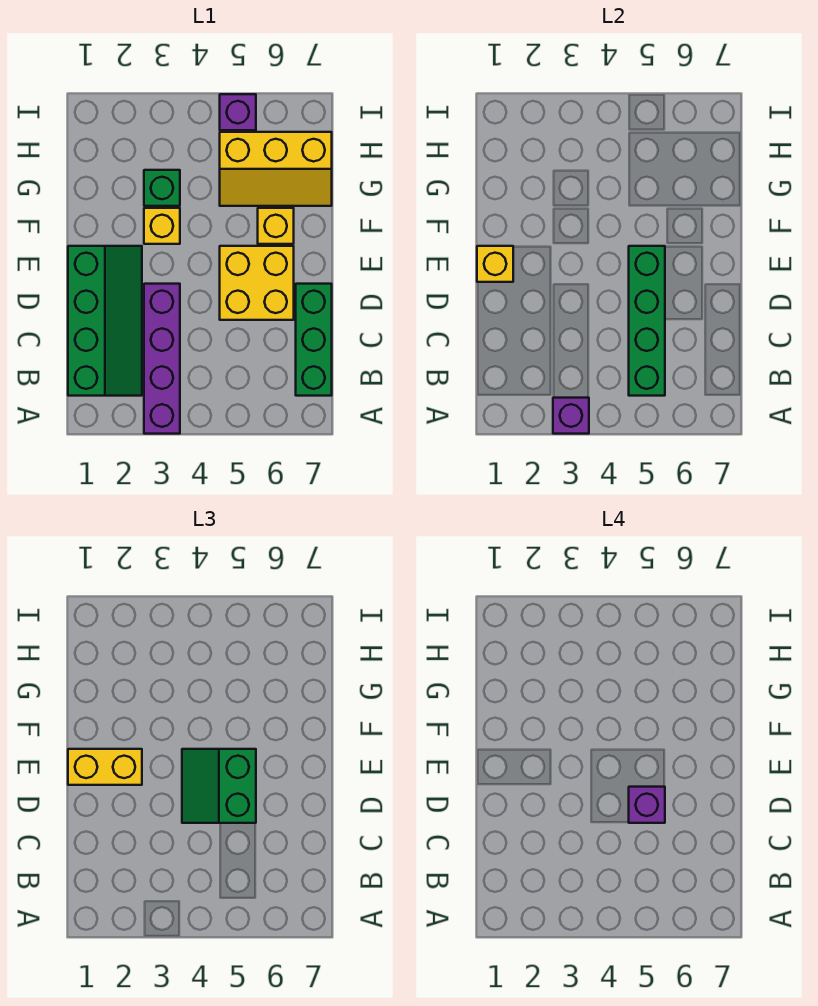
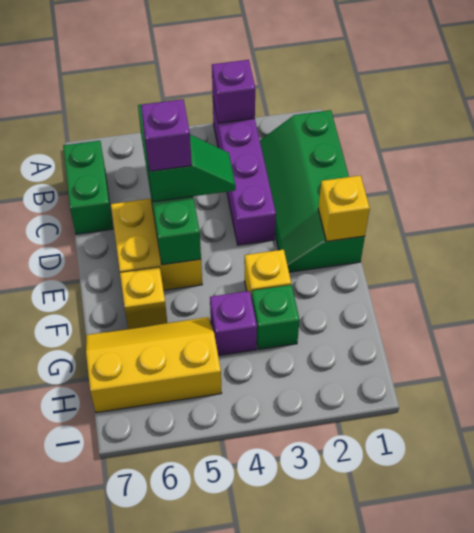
green 1x3 brick [296,284,332,396] -> green 1x2 brick [63,141,113,234]
green 2x2 slope [182,749,256,823] -> green 1x2 slope [145,135,236,202]
yellow 1x2 brick [68,749,142,785] -> none
purple 1x1 brick [220,94,256,130] -> purple 1x1 brick moved to [210,291,257,355]

